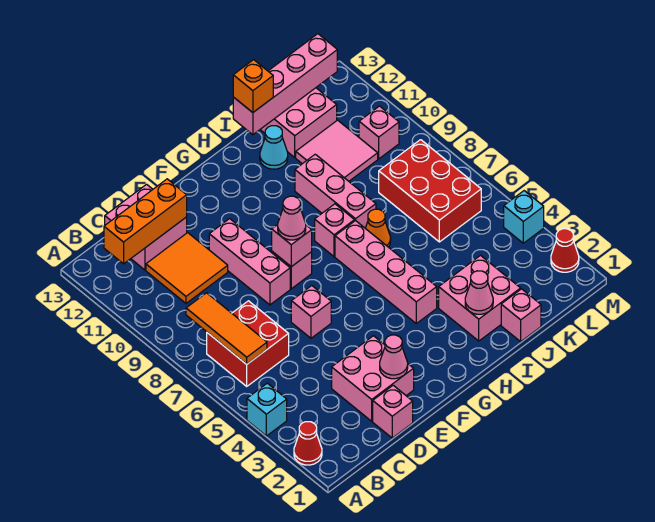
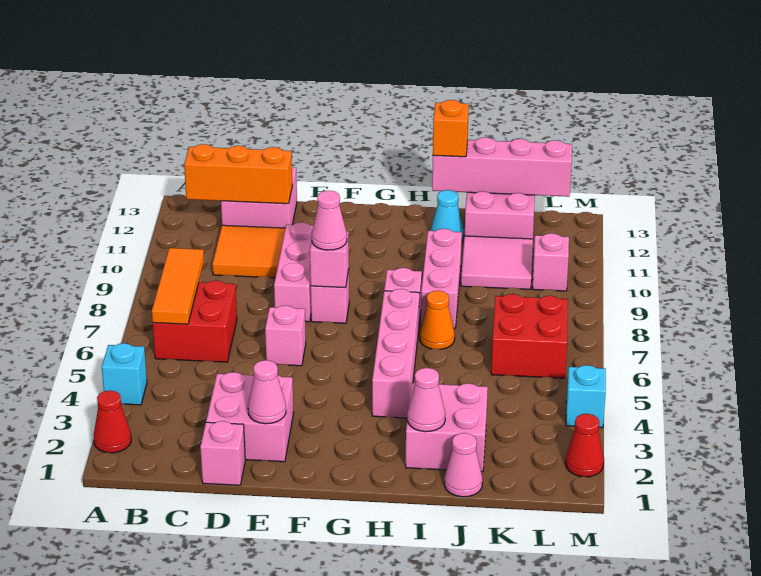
pink 1x1 brick [501,289,541,342] -> pink 1x1 cone [444,433,483,497]
red 2x3 brick [379,140,481,242] -> red 2x2 brick [491,294,568,378]

